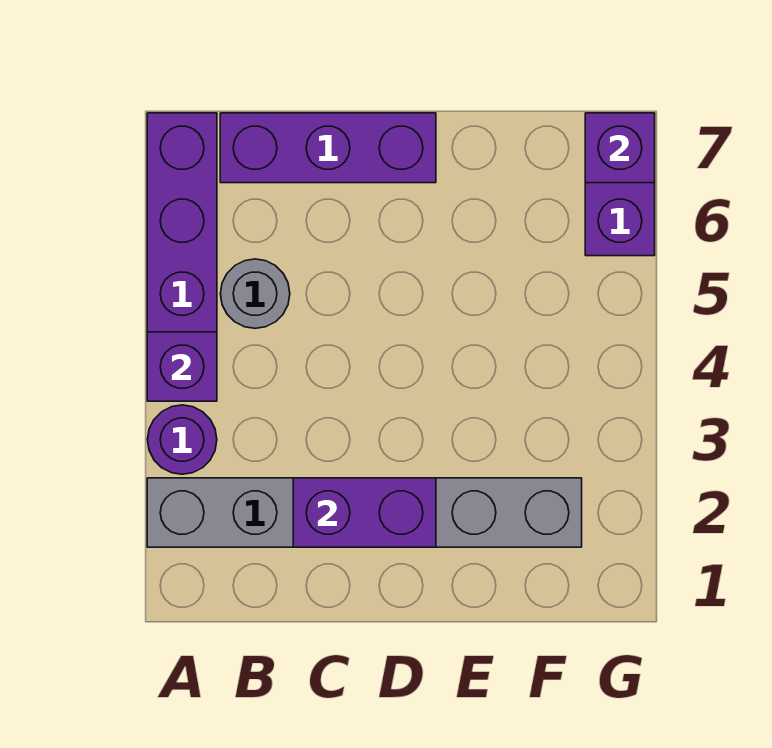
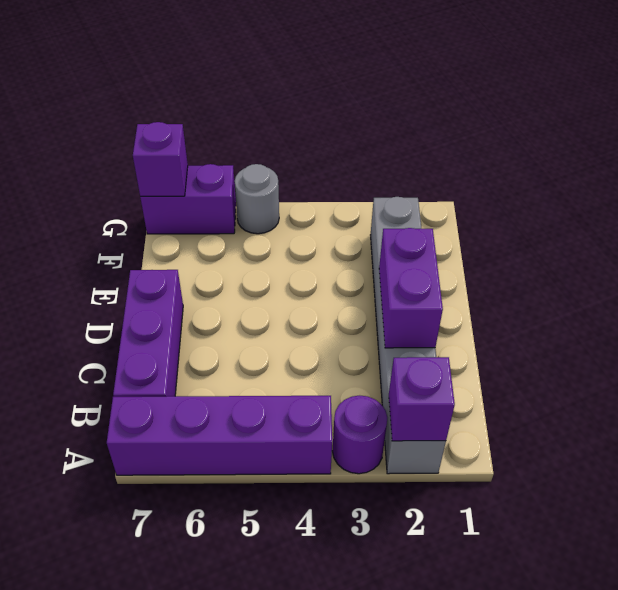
purple 1x1 brick [147,332,217,401] -> purple 1x1 brick moved to [389,357,455,441]
grey 1x1 round brick [220,259,290,328] -> grey 1x1 round brick moved to [235,164,279,234]

